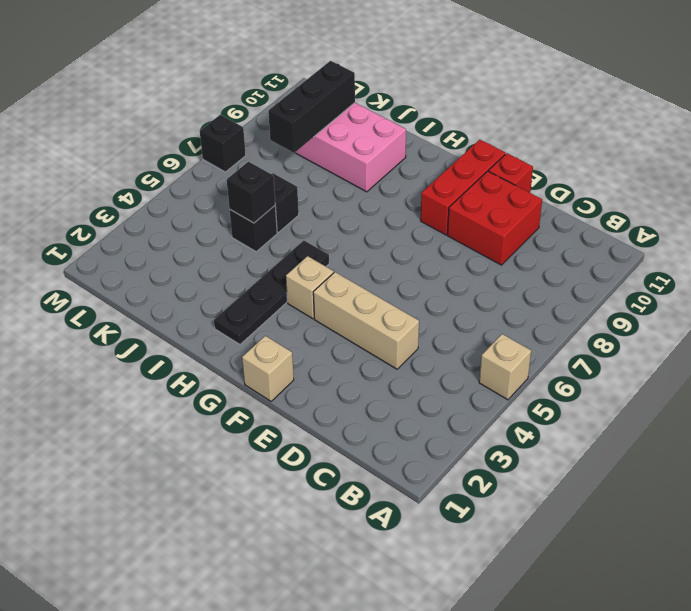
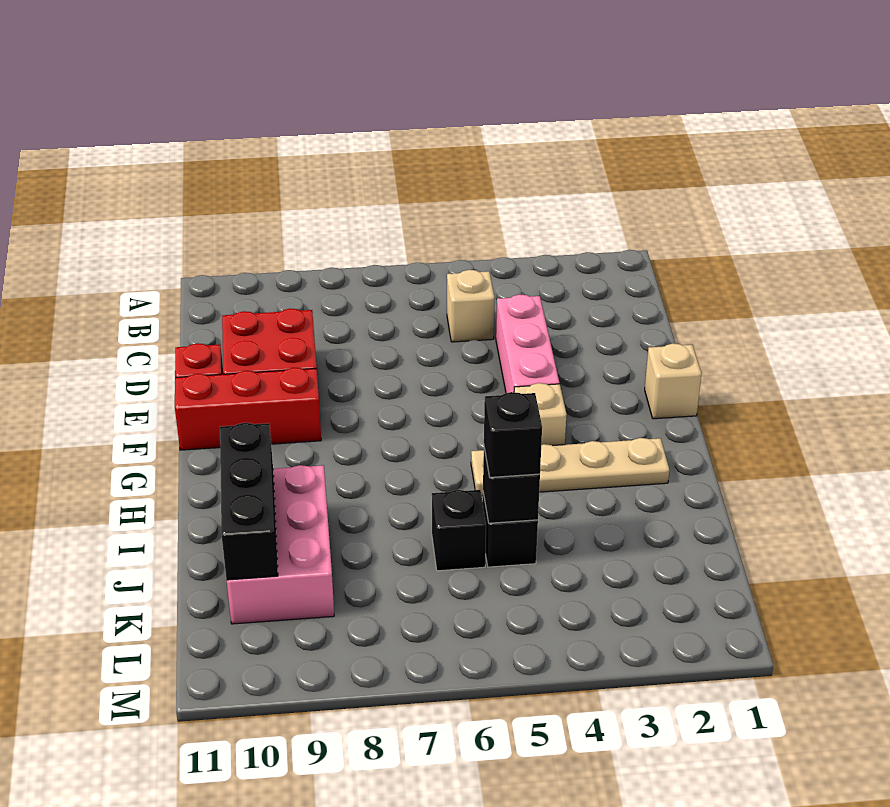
tan 1x1 brick [479,334,531,400] -> tan 1x1 brick moved to [447,270,495,342]
tan 1x3 brick [313,272,419,369] -> pink 1x3 brick [496,294,559,393]
black 1x4 plate [214,241,329,344] -> tan 1x4 plate [471,438,669,496]
black 1x3 brick [268,61,355,153] -> black 1x3 brick turned to [220,423,278,580]
black 1x1 brick [200,115,246,172] -> black 1x1 brick moved to [484,392,542,477]

